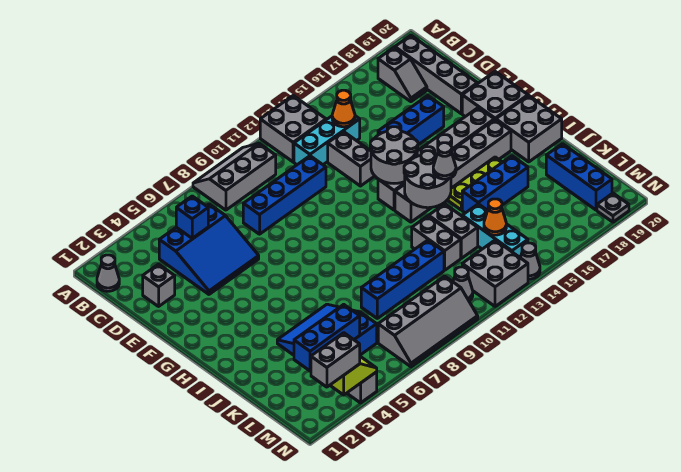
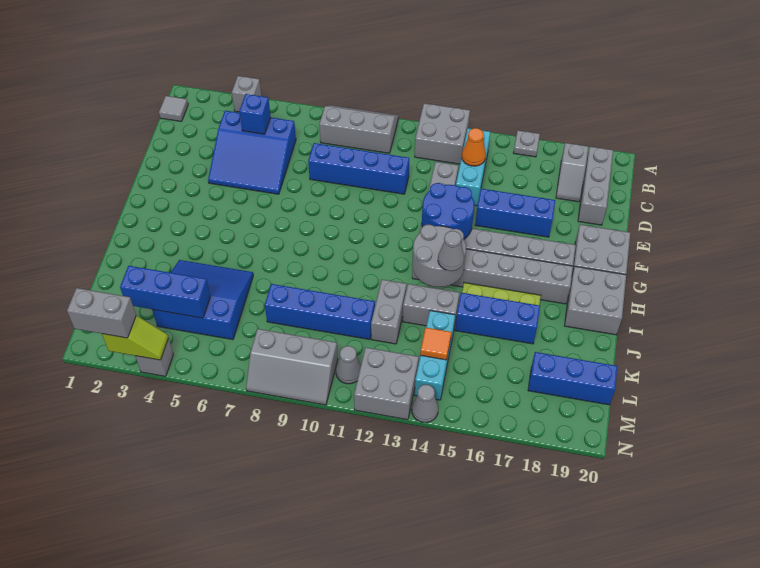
grey 1x1 cone [97,255,119,291] -> grey 1x1 tile [159,96,188,122]
grey 1x4 brick [395,35,477,114] -> grey 1x3 brick [578,147,613,225]
cyan 1x3 brick [294,116,360,165] -> cyan 1x3 brick turned to [456,128,490,206]
grey 1x1 brick [143,264,175,306] -> grey 1x1 brick moved to [232,76,261,112]
grey 2x2 round brick [370,127,418,183] -> blue 2x2 round brick [422,183,474,239]
grey 1x2 brick [429,204,478,258] -> grey 1x2 brick turned to [403,284,459,327]
blue 1x3 brick [546,144,612,210] -> blue 1x3 brick turned to [528,352,617,405]
orange 1x1 cone [484,199,506,235] -> orange 1x1 tile [420,328,451,360]
grey 2x4 slope [378,276,478,367] -> grey 2x3 slope [246,329,338,405]
grey 1x1 plate [597,193,629,222] -> grey 1x1 plate moved to [514,130,540,157]

